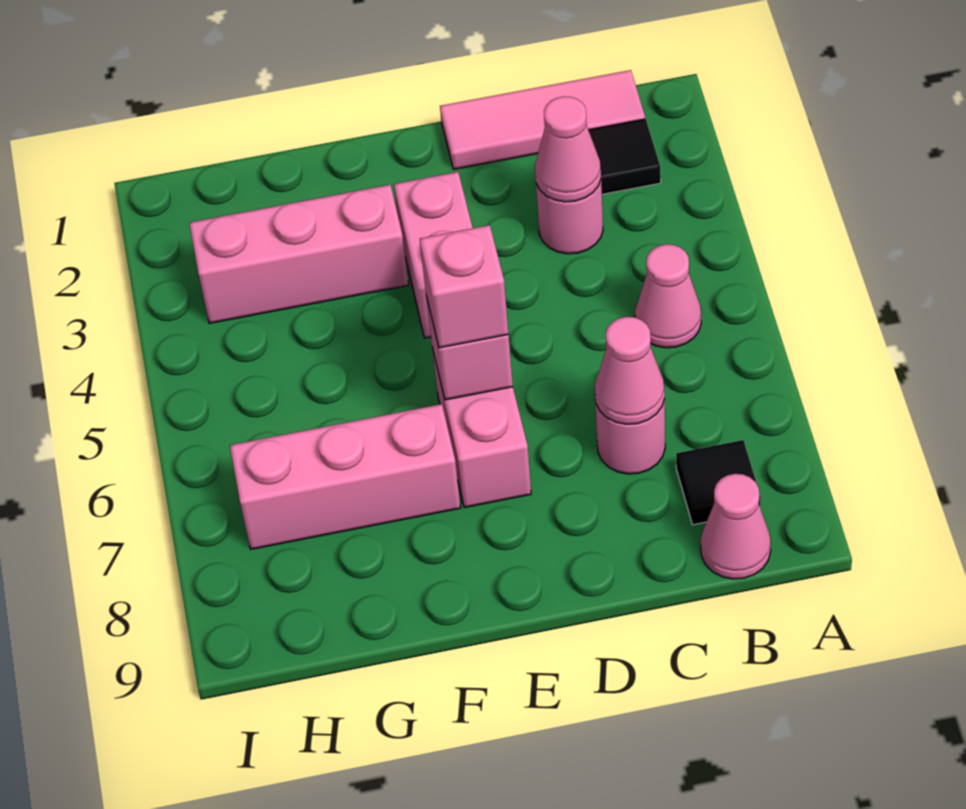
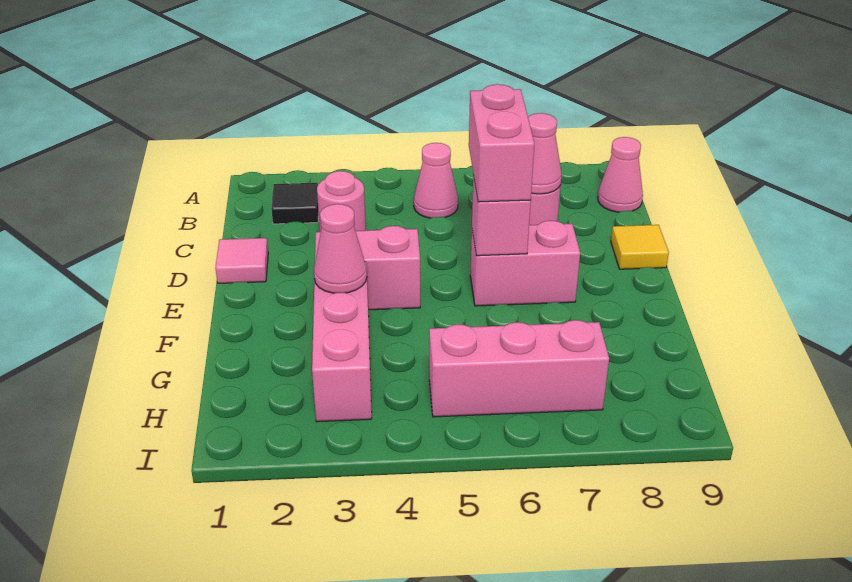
pink 1x3 tile [440,70,645,169] -> pink 1x1 tile [215,238,268,283]
black 1x1 tile [676,440,761,525] -> none
pink 1x1 cone [535,96,601,202] -> pink 1x1 cone moved to [314,204,367,293]
none -> yellow 1x1 tile [611,225,669,269]
pink 1x1 brick [420,225,509,348] -> pink 1x2 brick [469,84,534,202]
pink 1x3 brick [230,404,461,549] -> pink 1x3 brick turned to [429,320,609,417]

